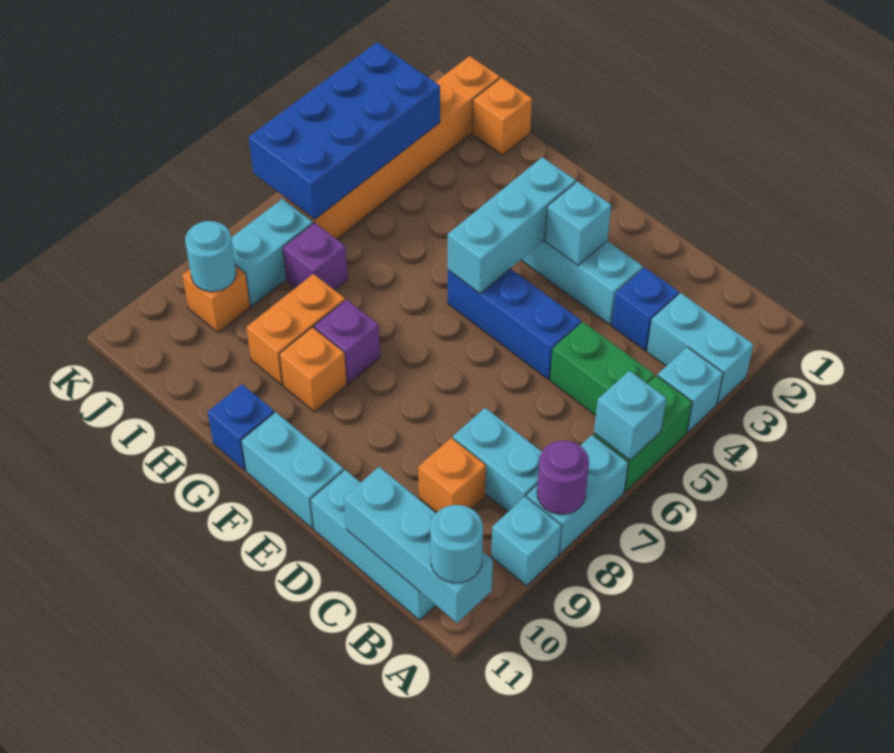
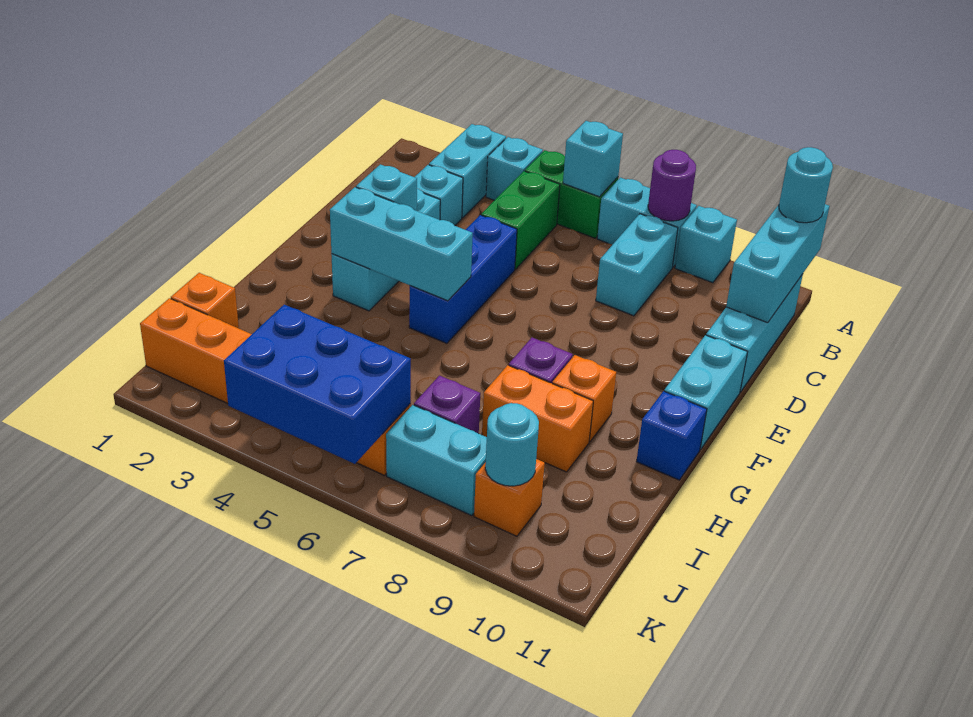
blue 1x1 brick [612,267,679,350] -> cyan 1x1 brick [415,165,463,225]
orange 1x1 brick [418,438,486,512] -> none
blue 2x4 brick [249,42,440,220] -> blue 2x3 brick [224,305,411,464]

